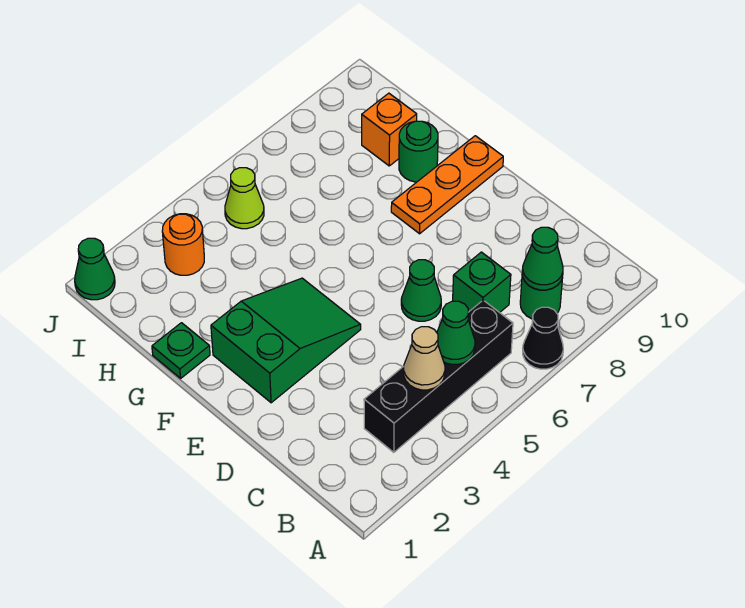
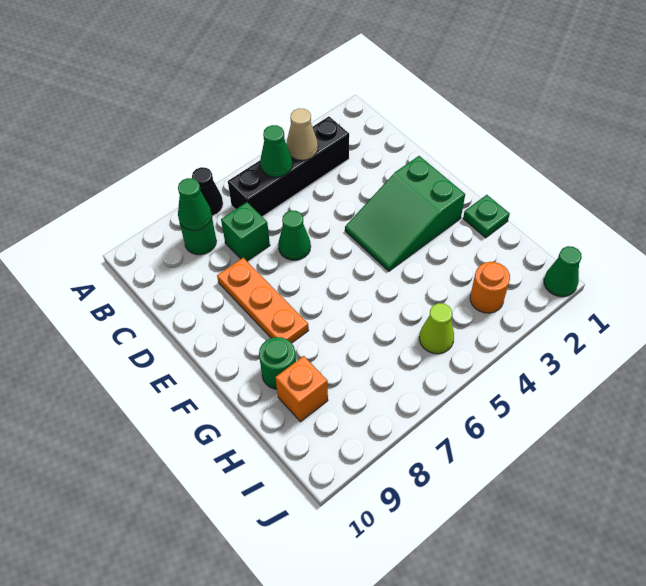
orange 1x3 plate [391,136,503,234] -> orange 1x3 plate turned to [217,258,309,343]

